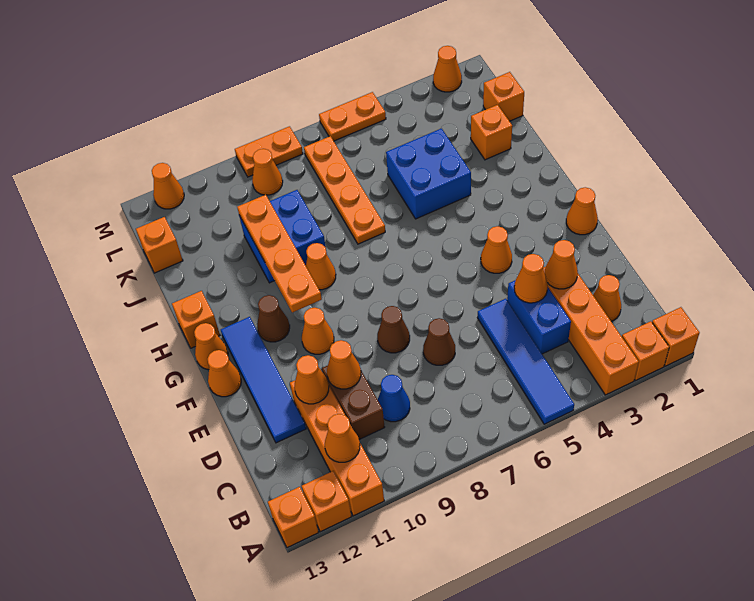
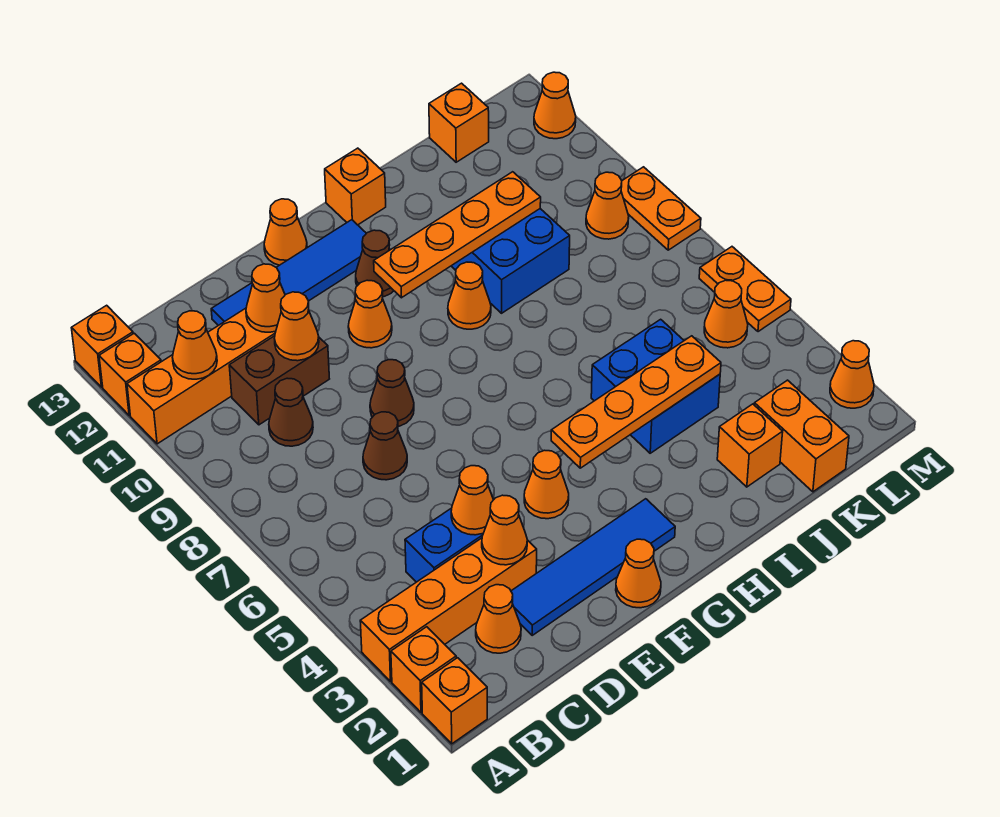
blue 1x4 tile [477,299,574,424] -> blue 1x4 tile moved to [511,499,675,635]
blue 1x1 cone [378,375,410,422] -> brown 1x1 cone [269,378,313,446]
orange 1x1 cone [194,323,228,370] -> orange 1x1 cone moved to [704,280,748,348]
orange 1x4 plate [304,136,385,244] -> orange 1x4 plate moved to [551,336,721,468]
orange 1x1 brick [483,72,524,121] -> orange 1x2 brick [754,380,849,492]

